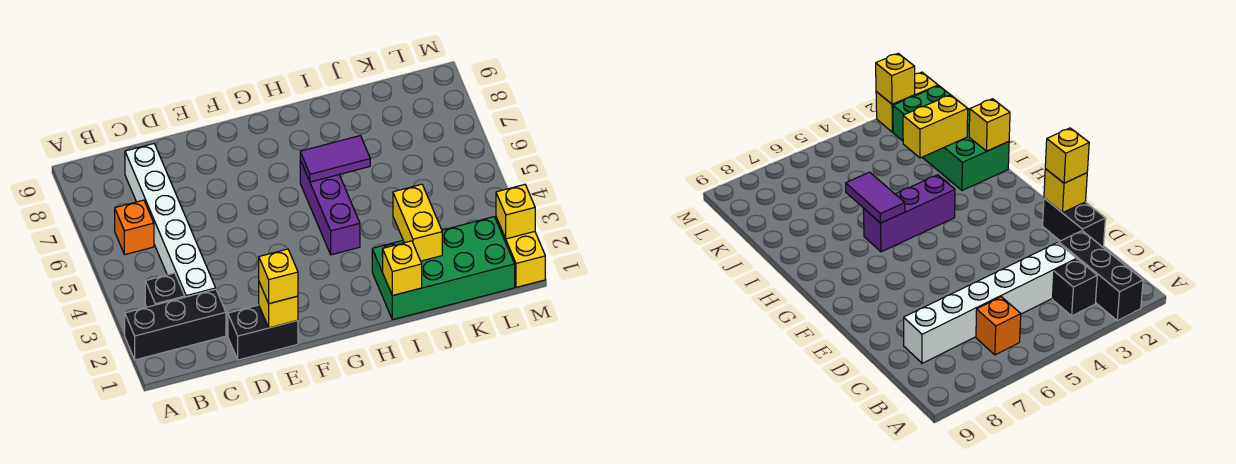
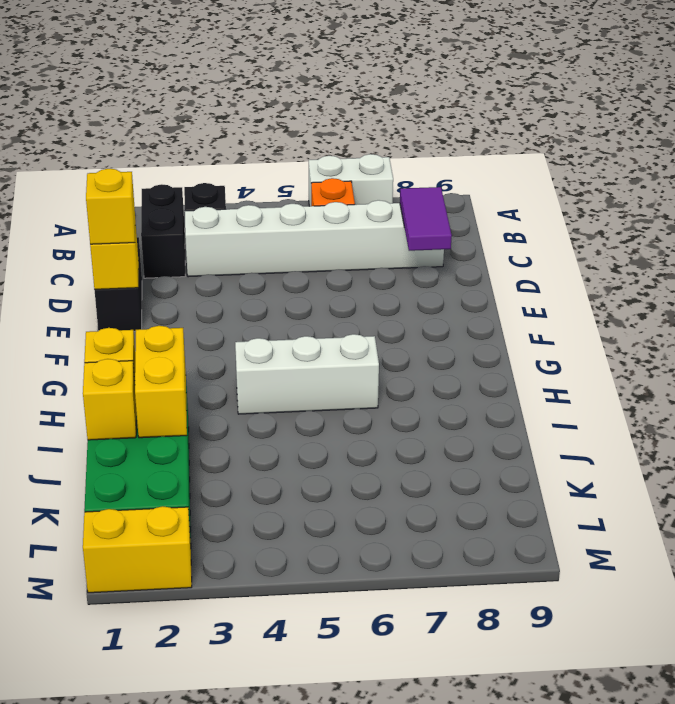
black 1x3 brick [125,289,226,360] -> black 1x2 brick [141,184,185,278]
none -> white 1x2 brick [309,154,393,206]
purple 1x3 brick [300,160,360,255] -> white 1x3 brick [235,334,379,414]
purple 1x2 tile [300,136,370,182] -> purple 1x2 tile moved to [400,187,452,251]
yellow 1x2 brick [393,184,442,261] -> yellow 1x2 brick turned to [135,326,187,438]
yellow 1x1 brick [496,184,535,239] -> yellow 1x1 brick moved to [83,359,136,440]

